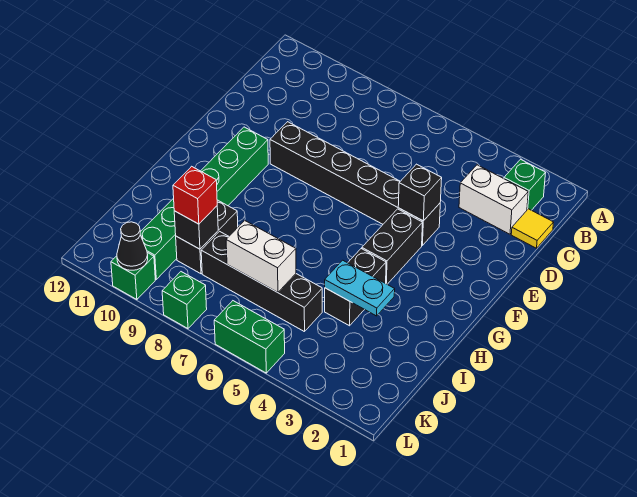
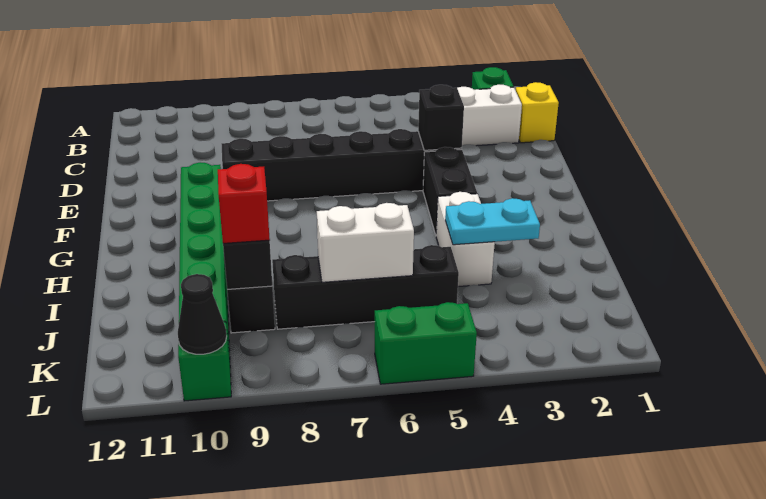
yellow 1x1 tile [511,209,554,248] -> yellow 1x1 brick [516,82,559,143]
black 1x2 brick [325,249,386,326] -> white 1x2 brick [436,192,495,287]
green 1x1 brick [162,272,207,329] -> none

